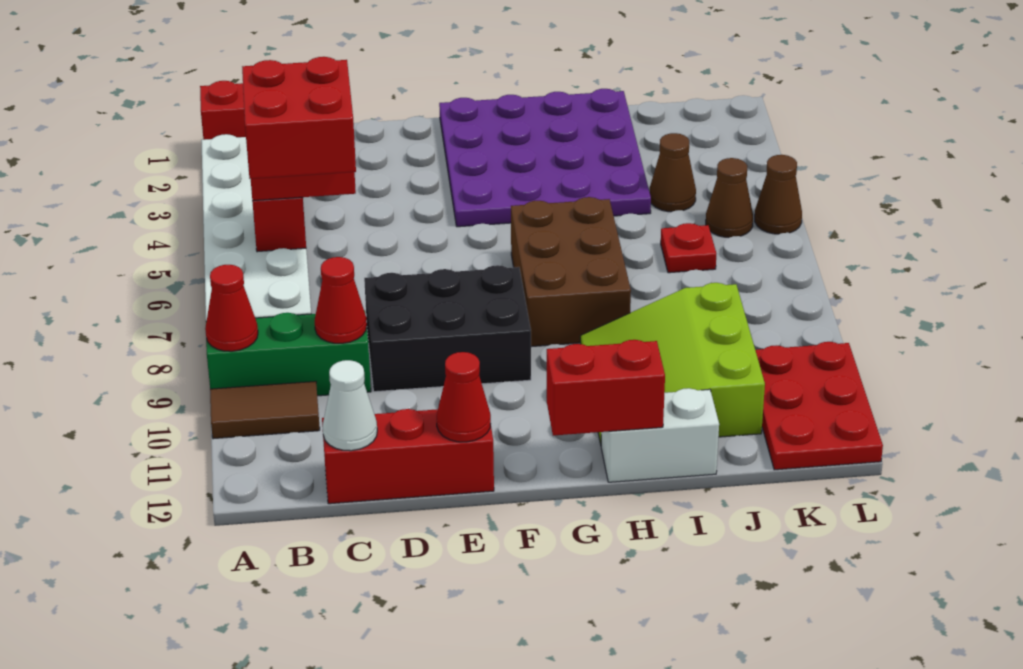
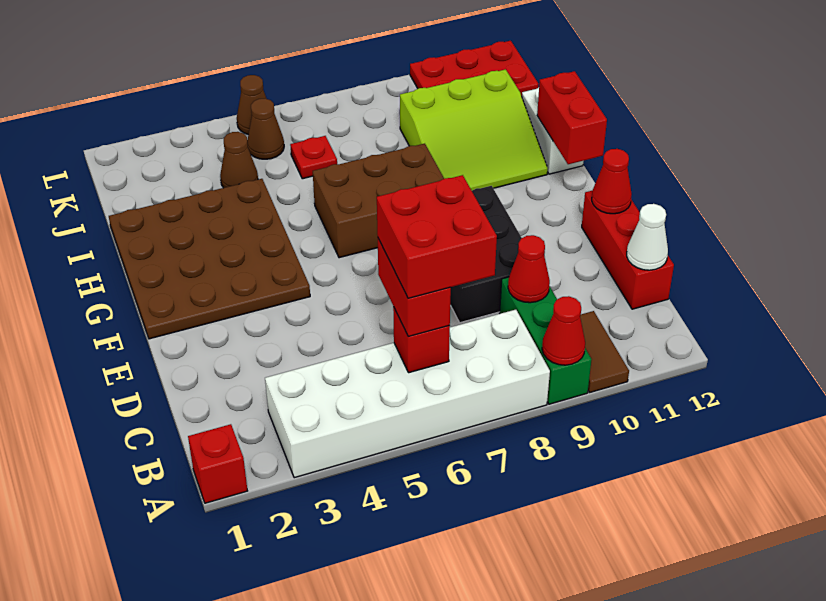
purple 4x4 plate [439,89,651,227] -> brown 4x4 plate [109,179,310,339]

